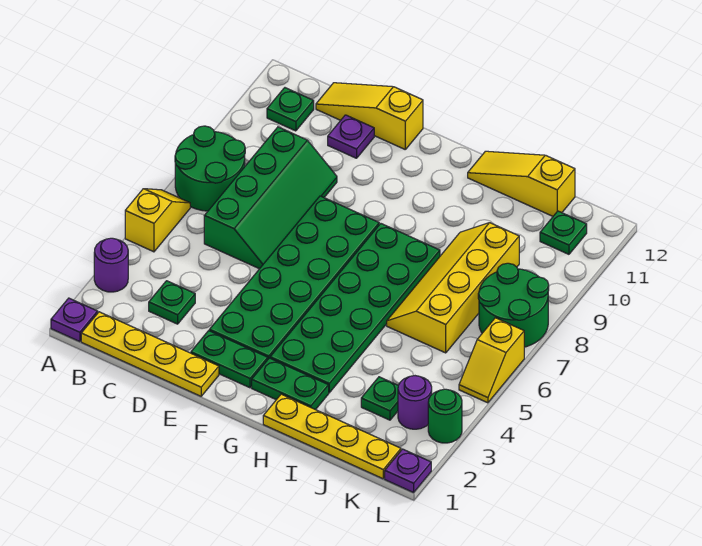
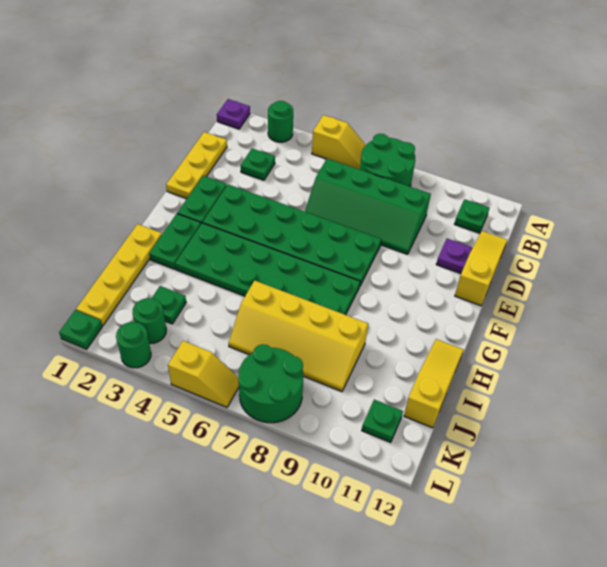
purple 1x1 round brick [94,238,128,292] -> green 1x1 round brick [268,101,293,142]
yellow 1x4 plate [81,312,219,396] -> yellow 1x3 plate [166,132,227,199]
yellow 2x4 slope [387,223,519,353] -> yellow 2x4 slope turned to [228,281,368,392]
purple 1x1 round brick [398,376,432,429] -> green 1x1 round brick [133,298,166,343]
purple 1x1 plate [385,449,431,492] -> green 1x1 plate [59,310,102,349]
yellow 1x2 slope [459,318,524,403] -> yellow 1x2 slope turned to [168,341,239,407]

